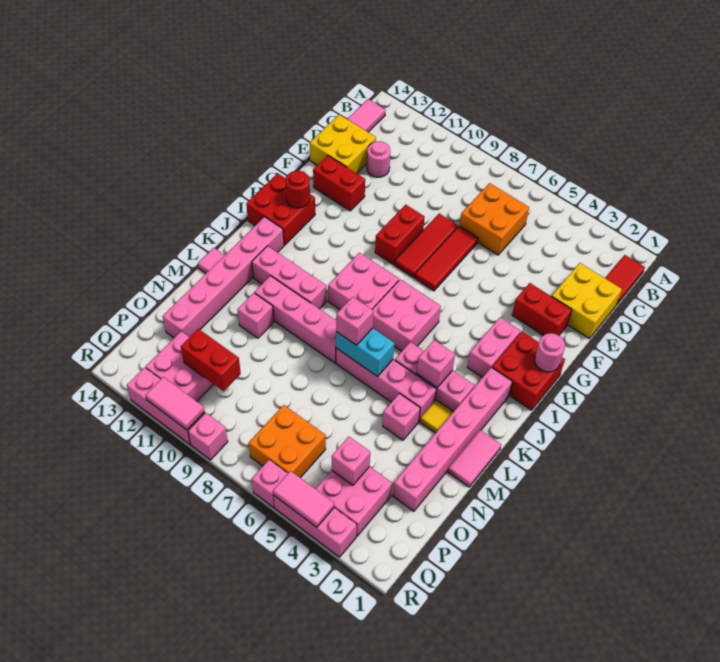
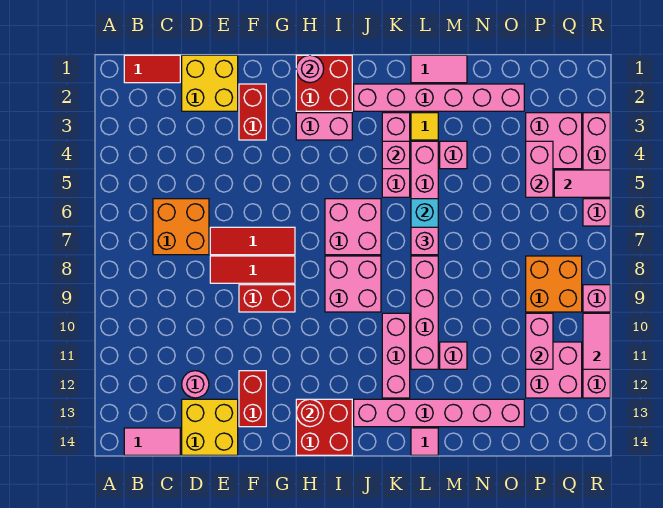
pink 1x1 brick [332,437,370,485] -> pink 1x2 brick [526,141,553,197]
orange 2x2 brick [249,405,326,478] -> orange 2x2 brick moved to [526,256,582,312]
red 1x2 brick [181,329,241,391] -> pink 1x2 brick [526,313,553,369]
pink 1x2 tile [273,471,334,527] -> pink 1x2 tile turned to [554,170,610,197]

